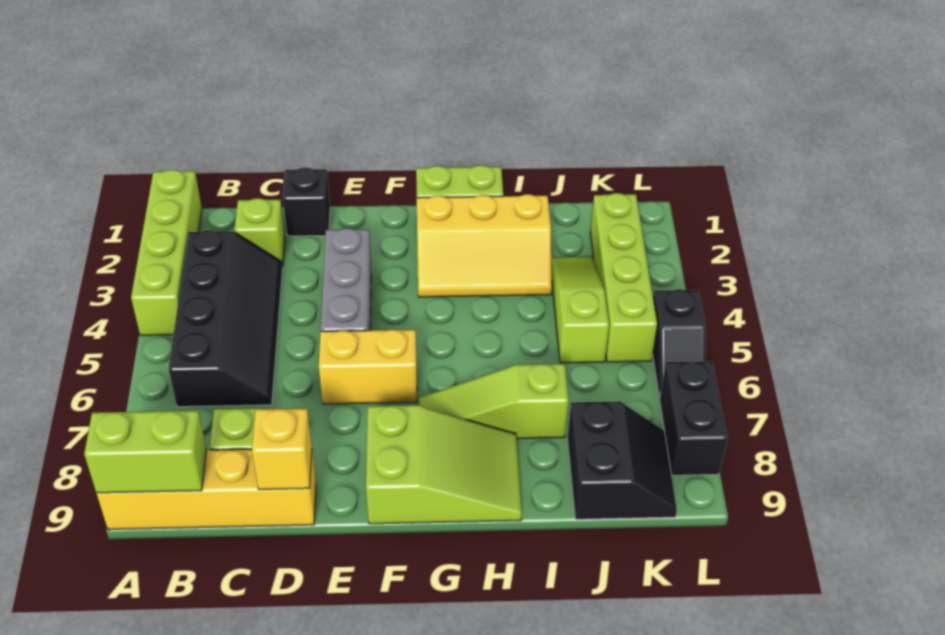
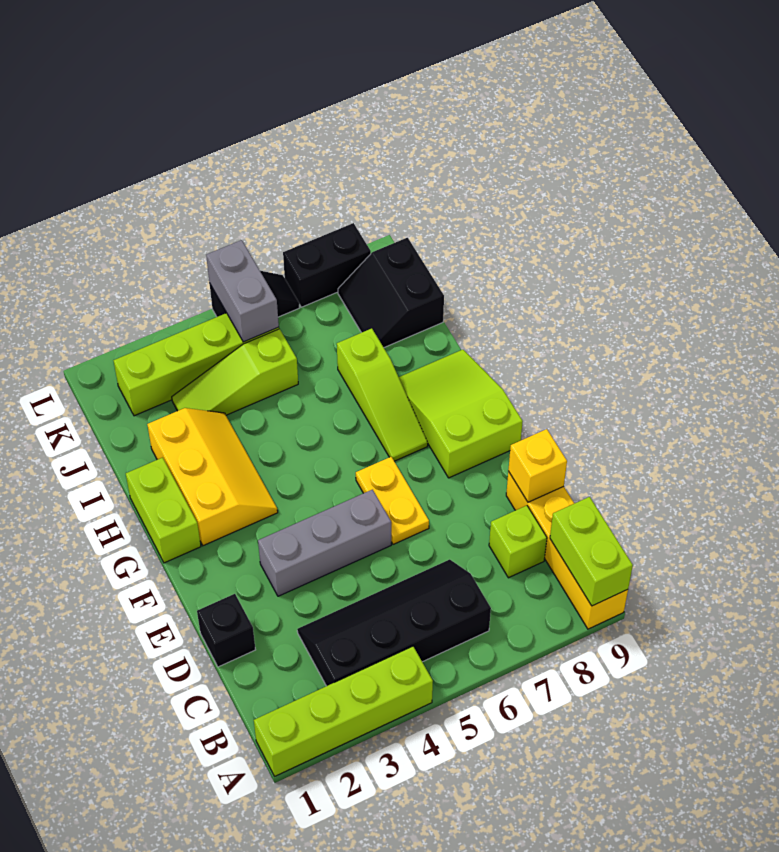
lime 1x1 brick [235,198,285,267] -> none
yellow 1x2 brick [319,330,417,404] -> yellow 1x2 plate [356,457,429,544]
black 2x2 slope [568,401,677,519] -> black 2x2 slope turned to [338,238,444,347]
none -> grey 1x2 brick [206,240,279,342]

